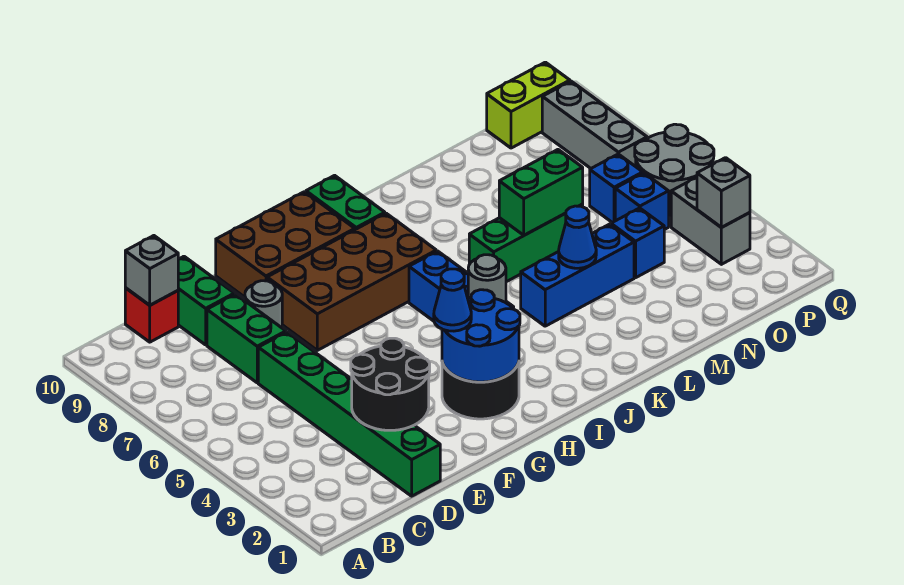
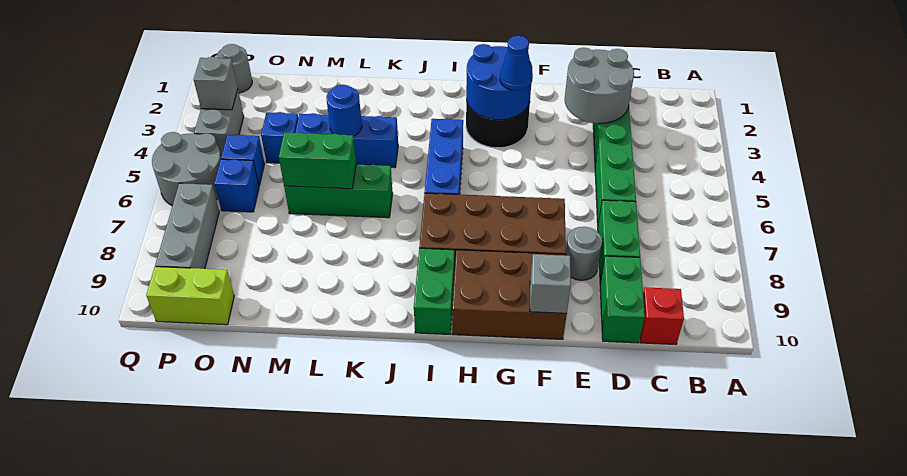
grey 1x1 brick [125,236,178,305] -> grey 1x1 brick moved to [530,254,571,314]
black 2x2 round brick [351,338,430,430] -> grey 2x2 round brick [565,48,634,123]
grey 1x1 round brick [468,255,506,303] -> grey 1x1 round brick moved to [217,44,252,93]
blue 1x1 cone [559,206,596,268] -> blue 1x1 round brick [326,85,362,136]

